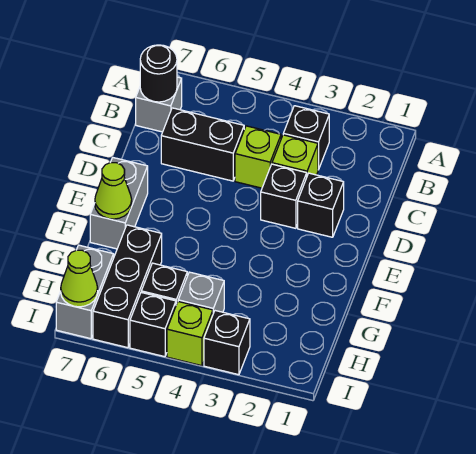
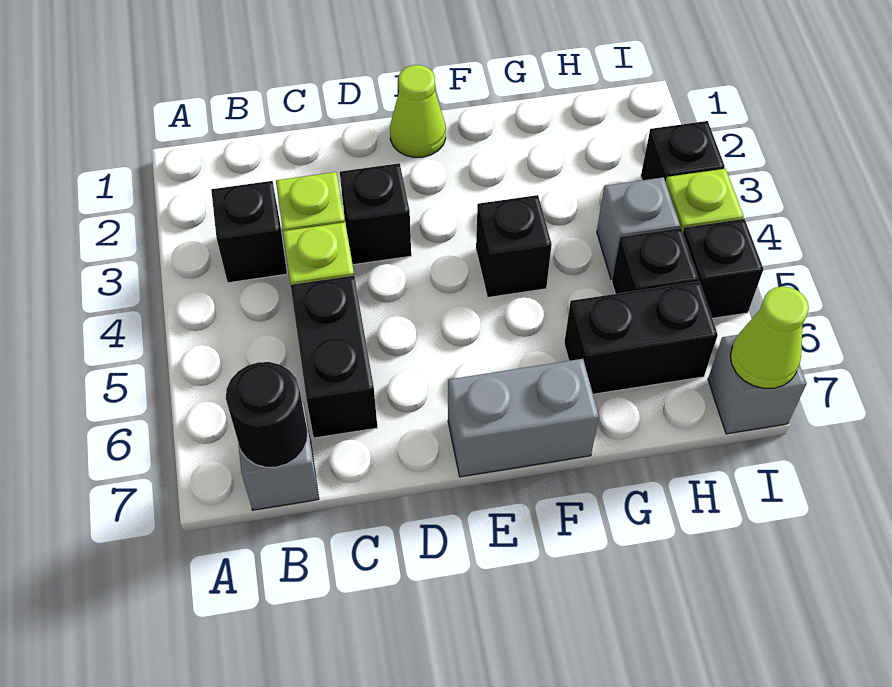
black 1x1 brick [298,173,344,237] -> black 1x1 brick moved to [476,195,552,297]
lime 1x1 cone [95,163,132,219] -> lime 1x1 cone moved to [390,65,446,157]
black 1x3 brick [93,225,162,348] -> black 1x2 brick [564,282,718,394]
grey 1x2 brick [56,245,114,339] -> grey 1x1 brick [708,335,807,434]

